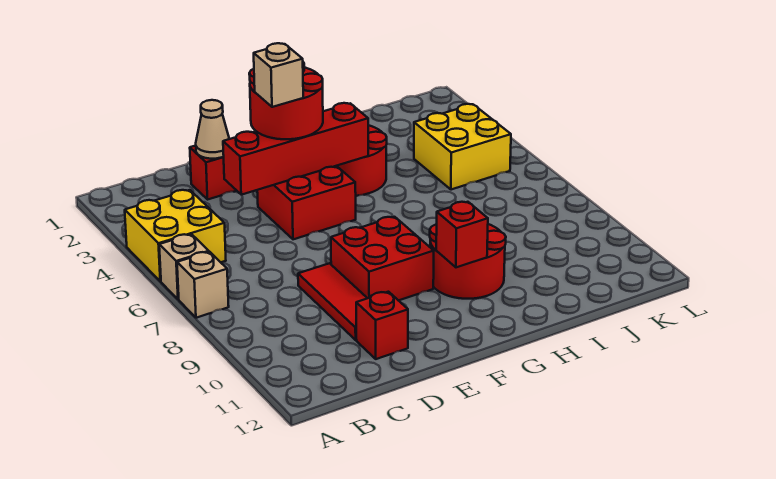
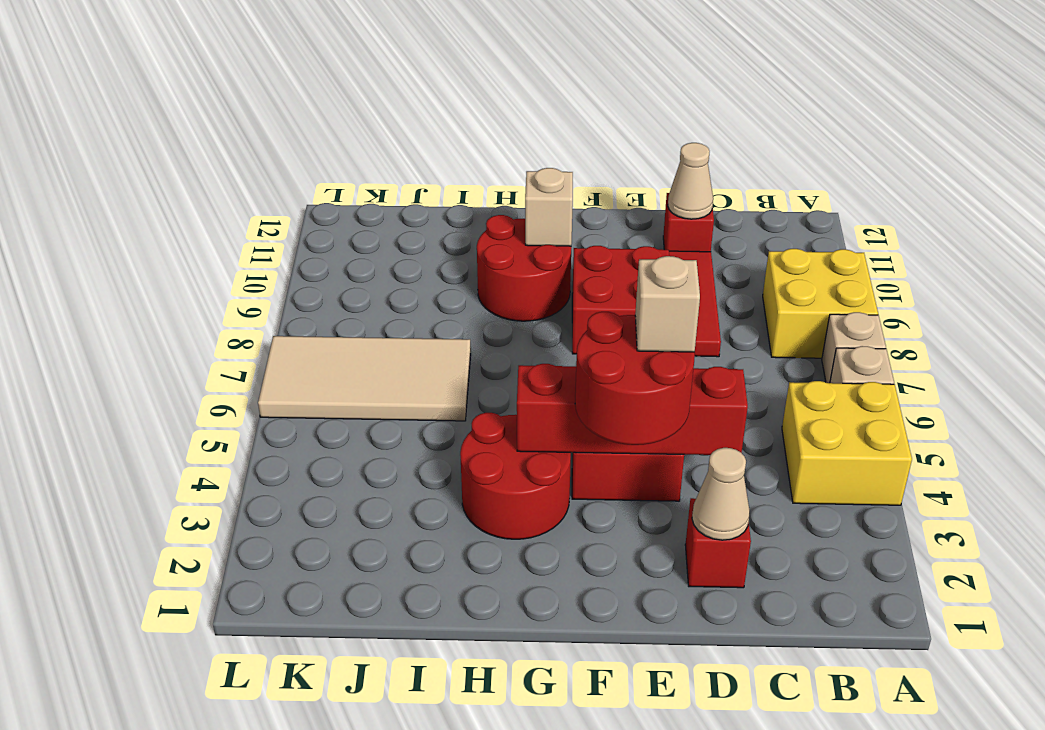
none -> tan 1x1 cone [668,143,713,219]
red 1x1 brick [436,202,488,267] -> tan 1x1 brick [525,168,573,246]
none -> tan 2x4 tile [258,336,471,421]
yellow 2x2 brick [414,104,511,190] -> yellow 2x2 brick moved to [763,248,878,358]

